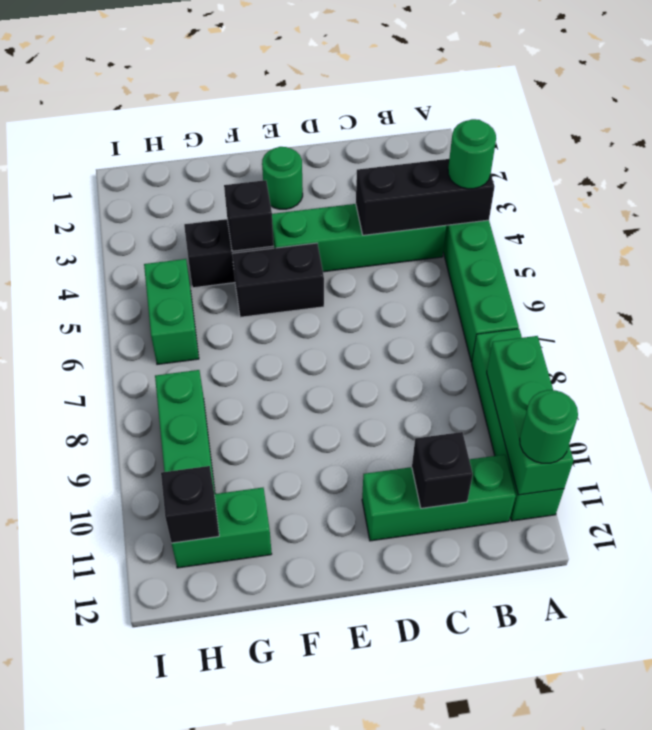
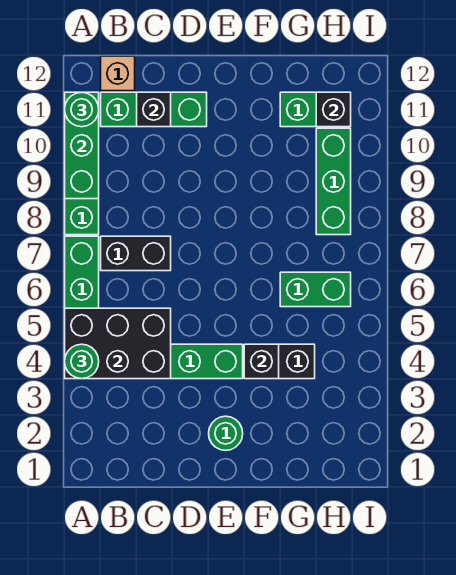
black 1x3 brick [356,159,495,235] -> black 2x3 brick [65,308,171,379]
none -> tan 1x1 brick [101,56,135,91]
black 1x2 brick [232,243,324,317] -> black 1x2 brick moved to [101,236,171,271]
green 1x2 brick [144,259,199,365] -> green 1x2 brick turned to [280,272,351,307]

